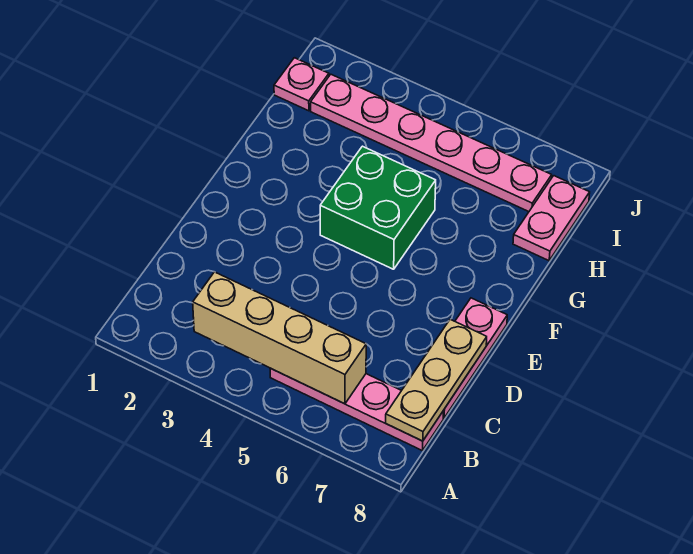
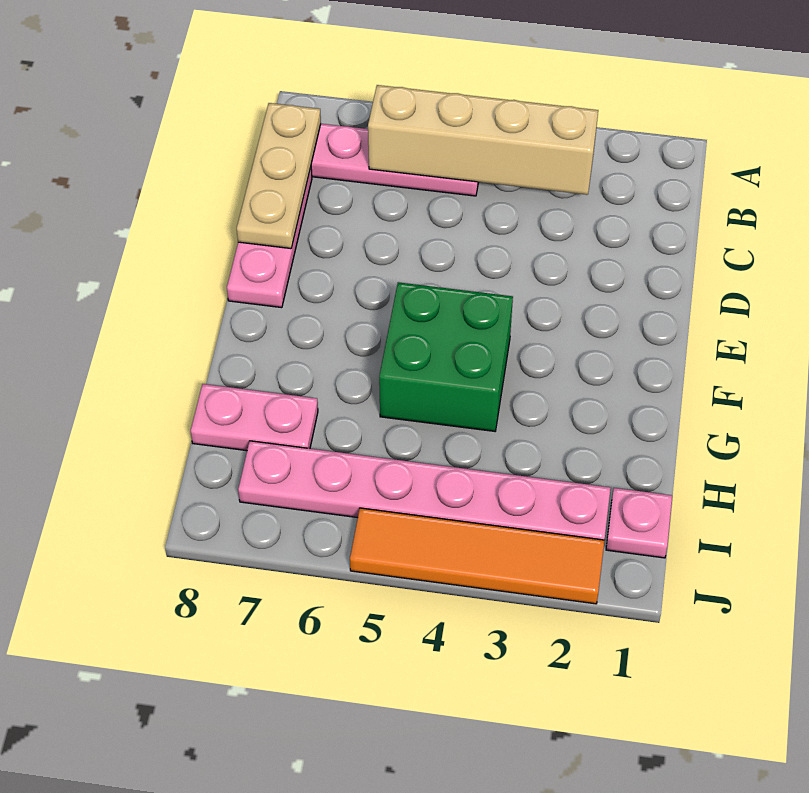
pink 1x2 plate [513,176,590,261] -> pink 1x2 plate turned to [191,384,318,451]
none -> orange 1x4 tile [350,508,605,604]

